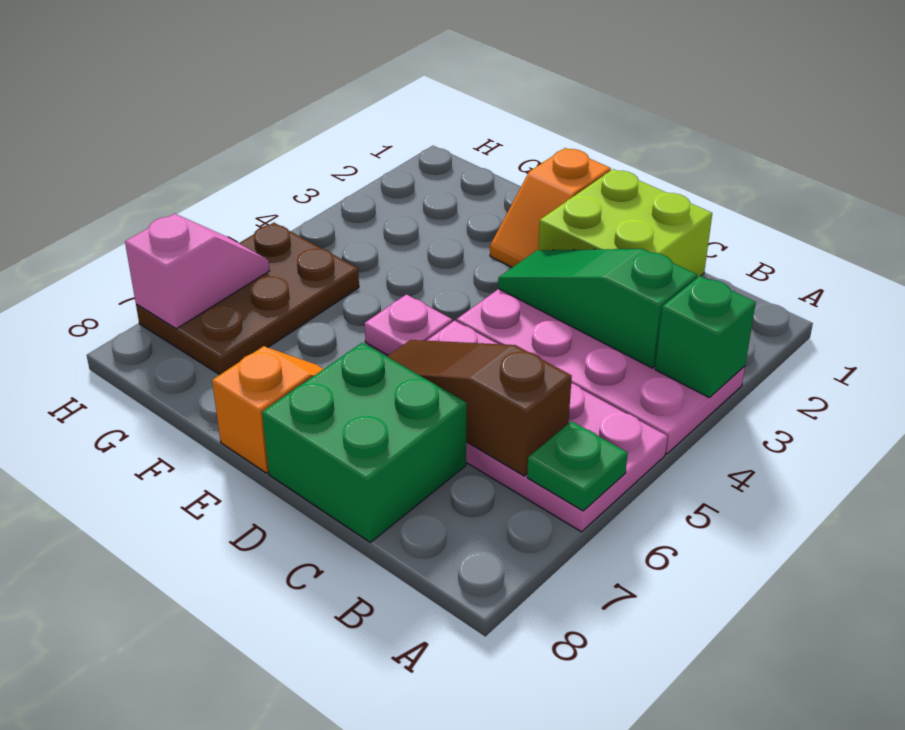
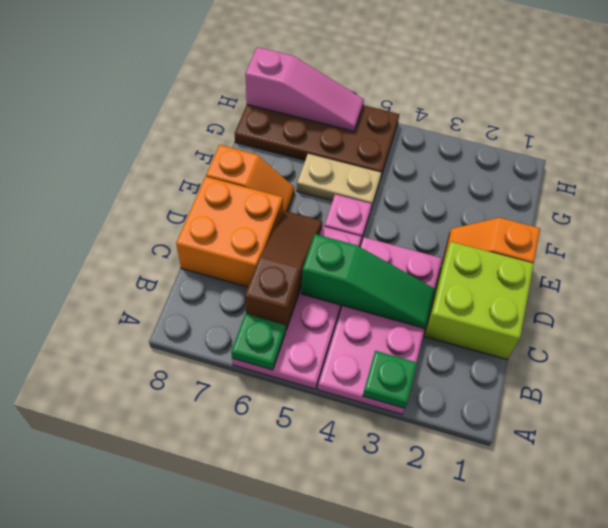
green 1x1 brick [655,276,756,397] -> green 1x1 plate [363,351,417,408]
green 1x3 slope [498,249,697,368] -> green 1x3 slope turned to [301,234,435,328]
green 2x2 brick [262,343,467,542] -> orange 2x2 brick [176,177,283,287]
none -> tan 1x2 plate [297,154,381,208]
brown 2x3 plate [136,223,359,375] -> brown 2x4 plate [234,105,399,176]
pink 1x2 slope [125,214,270,329] -> pink 1x3 slope [245,47,364,131]

